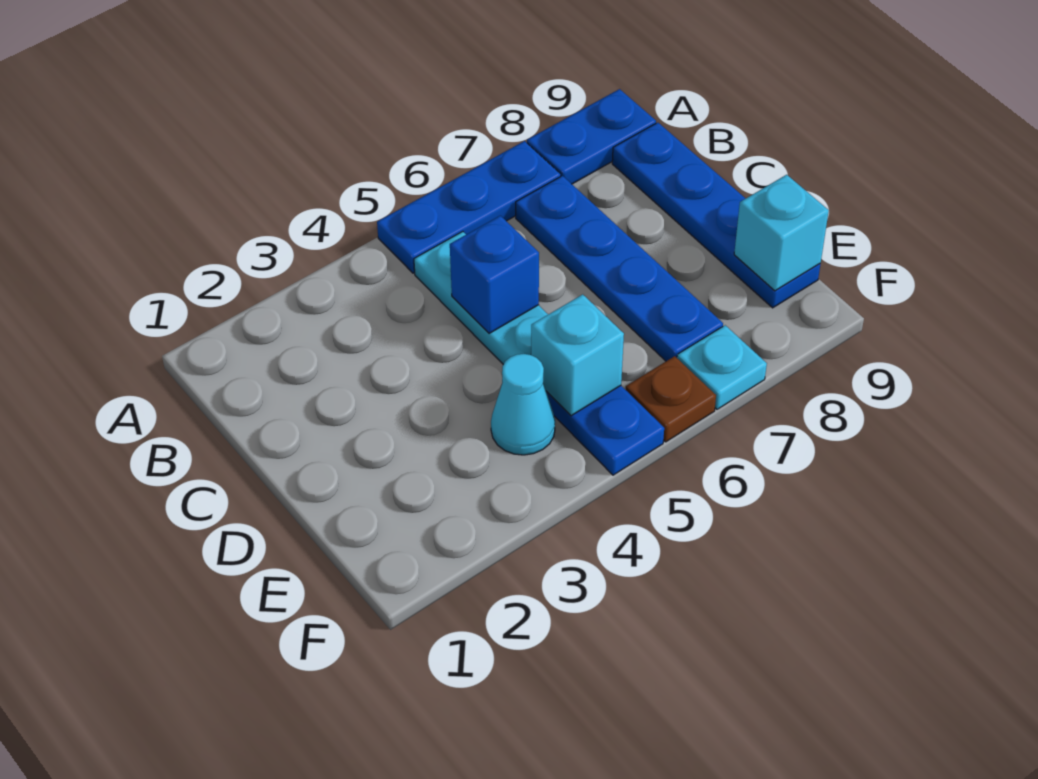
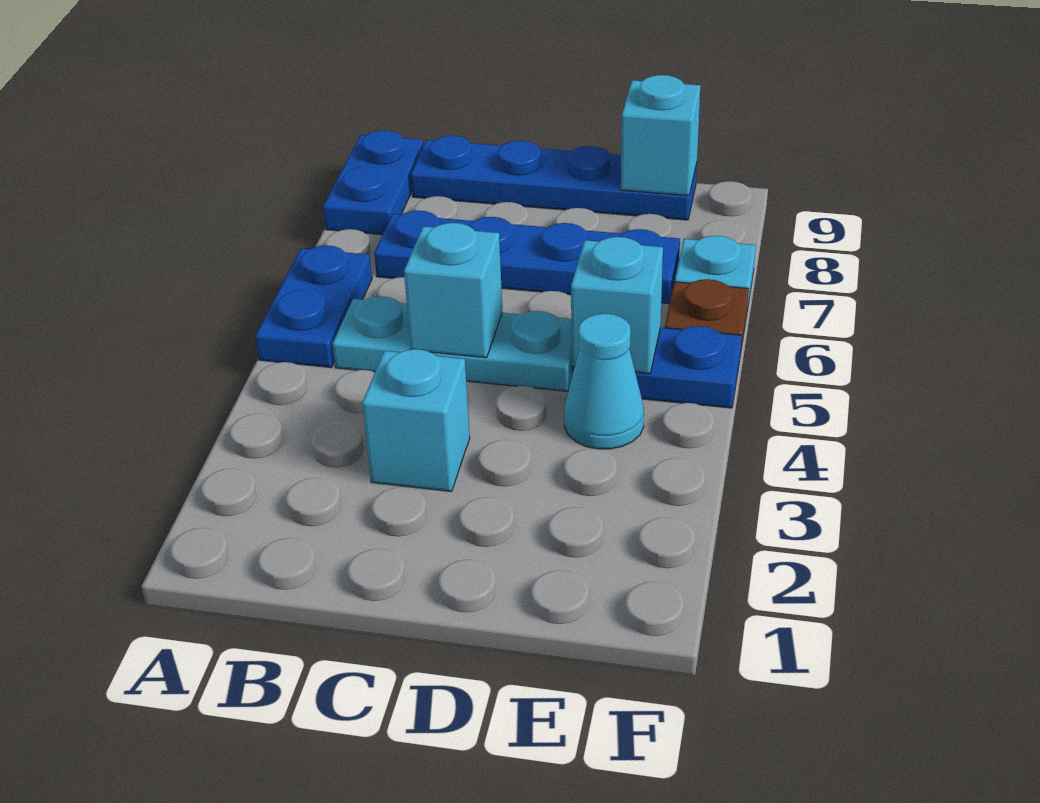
blue 1x3 plate [377,141,561,273] -> blue 1x2 plate [255,245,372,368]
none -> cyan 1x1 brick [362,349,470,492]
blue 1x1 brick [450,216,539,334] -> cyan 1x1 brick [404,223,502,358]

